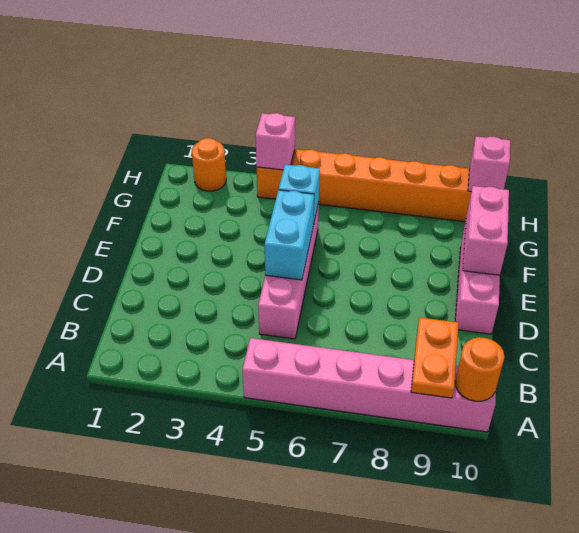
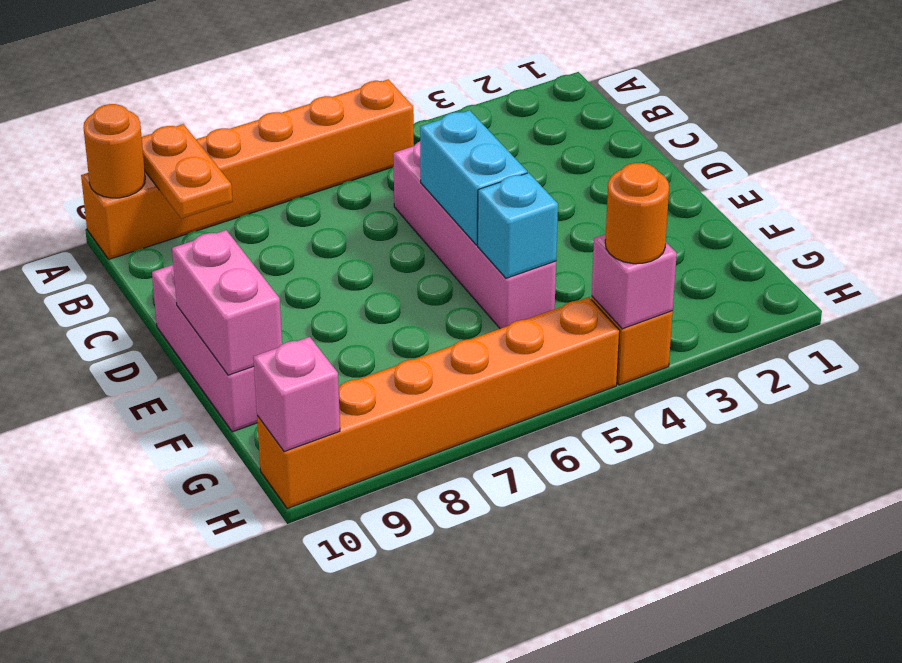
pink 1x6 brick [242,338,496,432] -> orange 1x6 brick [81,79,414,259]
orange 1x1 round brick [192,138,226,191] -> orange 1x1 round brick moved to [605,163,669,264]

